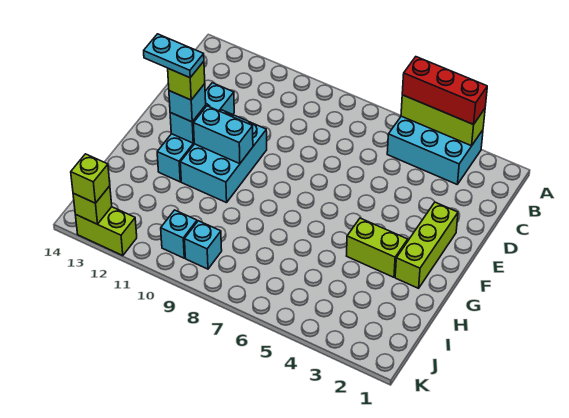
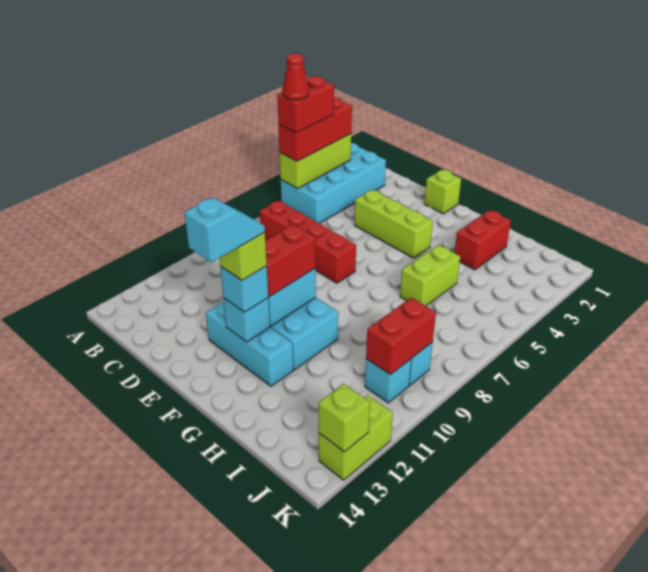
cyan 2x3 brick [387,116,483,184] -> cyan 2x4 brick [281,143,386,223]
none -> red 1x2 brick [277,76,334,133]
none -> red 1x1 cone [283,53,309,100]
none -> red 1x4 brick [260,201,356,283]
cyan 1x4 brick [157,83,234,182] -> cyan 1x3 brick [206,302,293,386]
lime 1x3 brick [395,202,458,288] -> lime 1x3 brick moved to [354,190,433,258]
none -> red 1x2 brick [265,225,316,297]
cyan 1x2 plate [144,34,204,78] -> cyan 1x2 slope [184,197,265,262]
lime 1x2 brick [347,218,408,277] -> lime 1x2 brick moved to [400,245,460,306]
none -> red 1x2 brick [454,210,511,270]
none -> red 1x2 brick [366,298,436,375]
lime 1x1 brick [71,154,110,203] -> lime 1x1 brick moved to [424,170,461,214]

